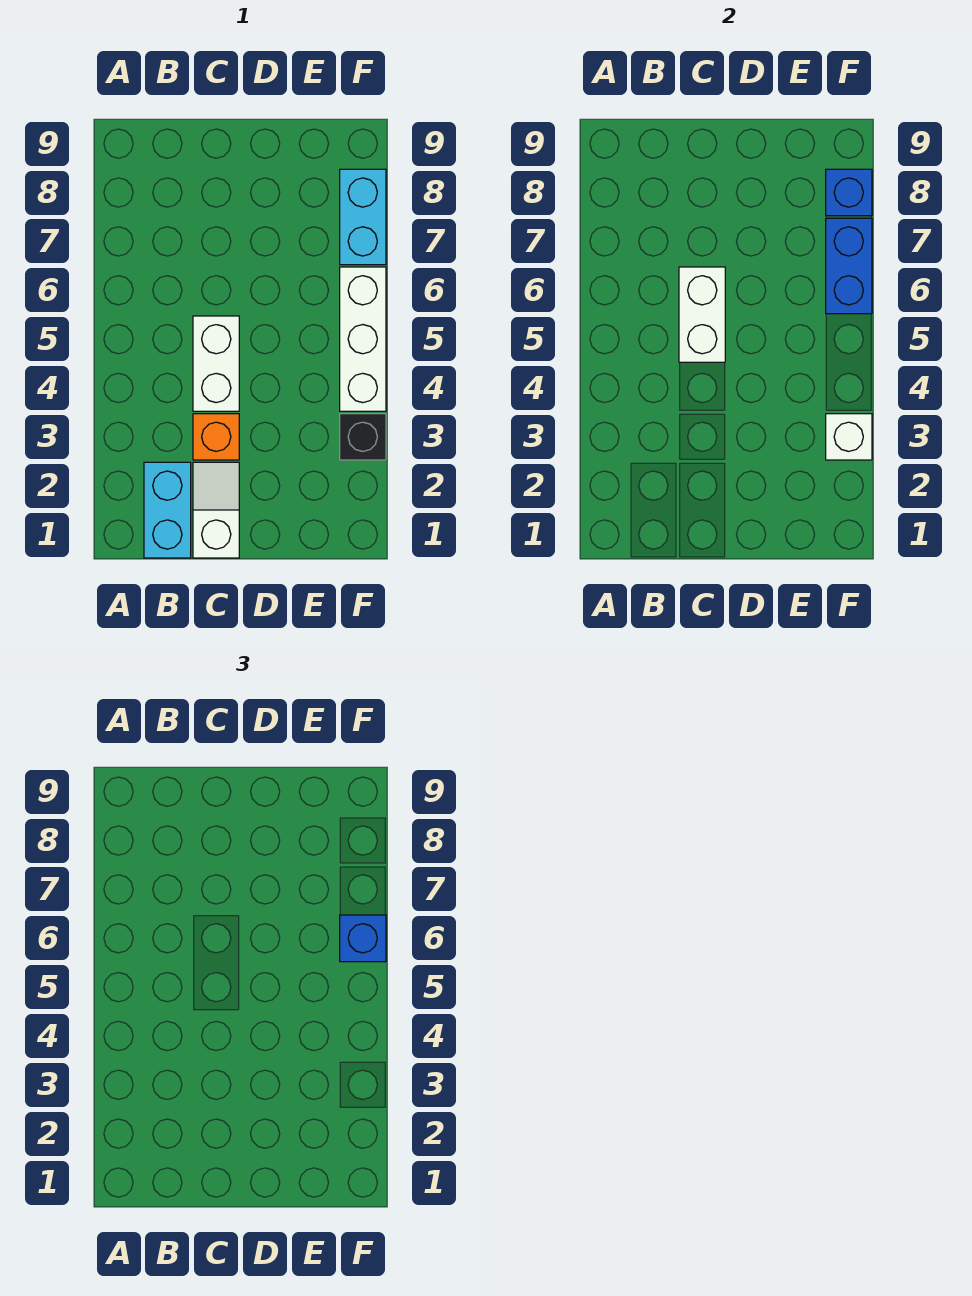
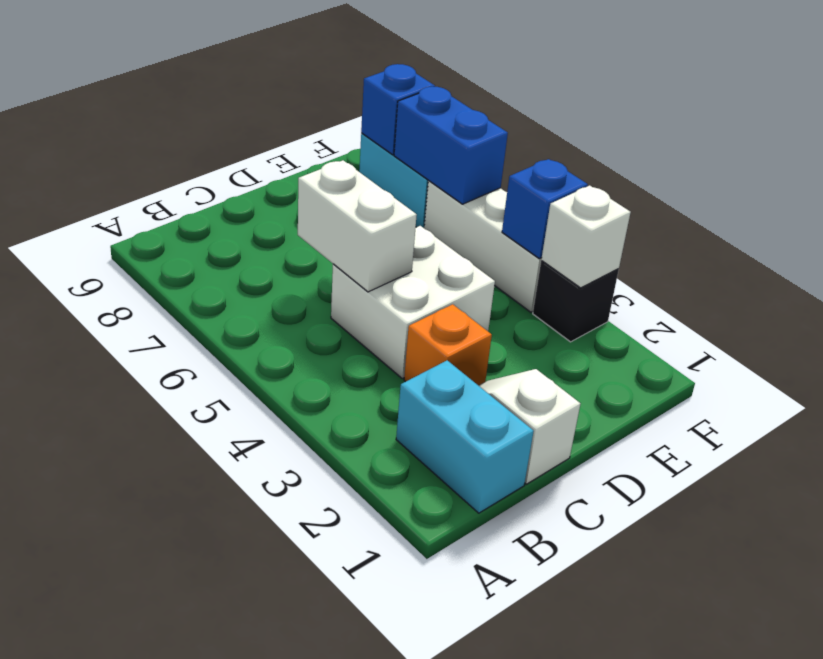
white 1x2 brick [193,316,239,411] -> white 2x2 brick [331,226,495,378]
blue 1x1 brick [340,915,386,962] -> blue 1x1 brick moved to [502,159,588,259]

